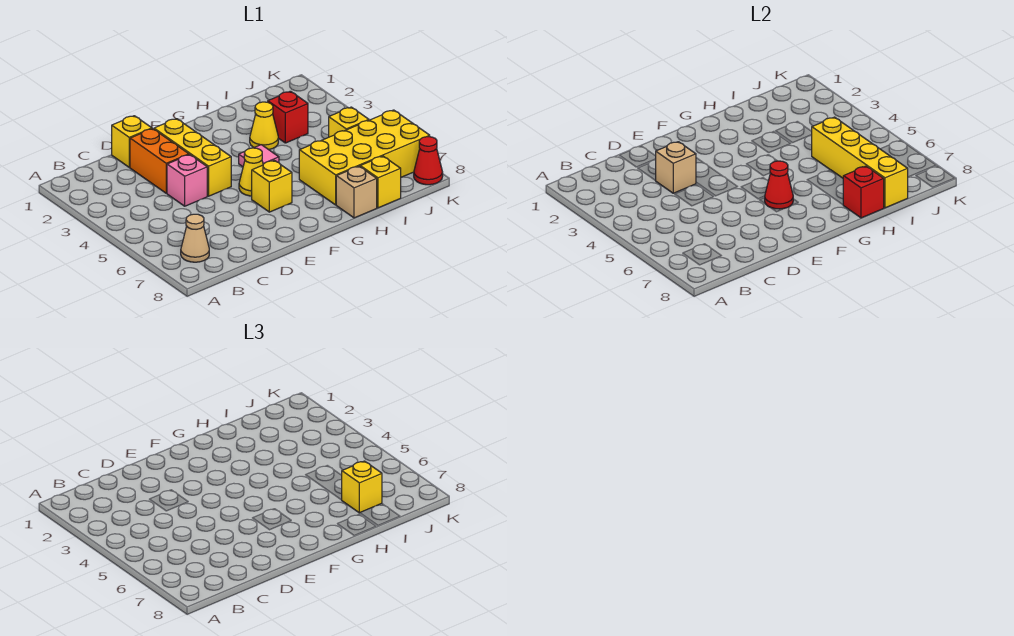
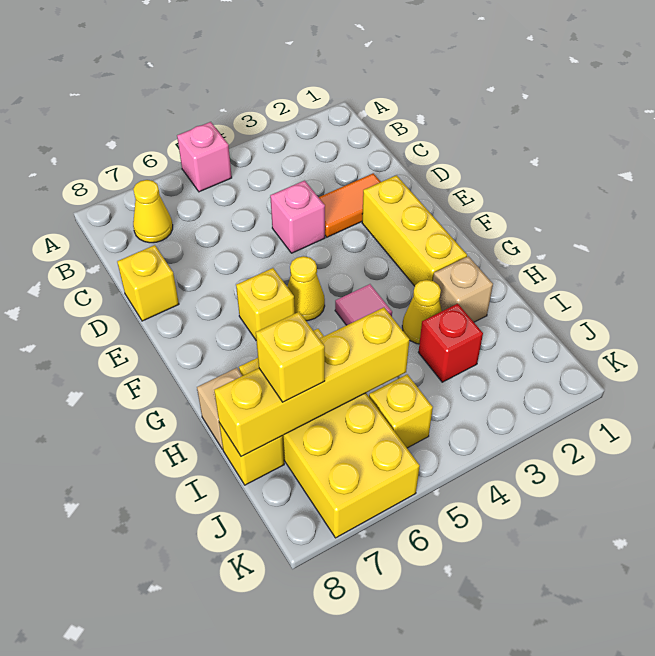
none -> pink 1x1 brick [177,122,232,192]
tan 1x1 cone [181,214,209,262] -> yellow 1x1 cone [133,180,173,243]
yellow 1x1 brick [112,116,152,167] -> yellow 1x1 brick moved to [117,245,179,321]
orange 1x2 brick [130,129,189,193] -> orange 1x2 tile [319,173,381,237]
tan 1x1 brick [655,142,696,193] -> tan 1x1 brick moved to [433,256,493,322]
yellow 1x3 brick [154,119,231,196] -> yellow 1x3 brick turned to [362,175,467,286]
red 1x1 cone [765,161,793,209] -> none
red 1x1 brick [843,166,884,218] -> none
red 1x1 cone [414,137,443,185] -> none

